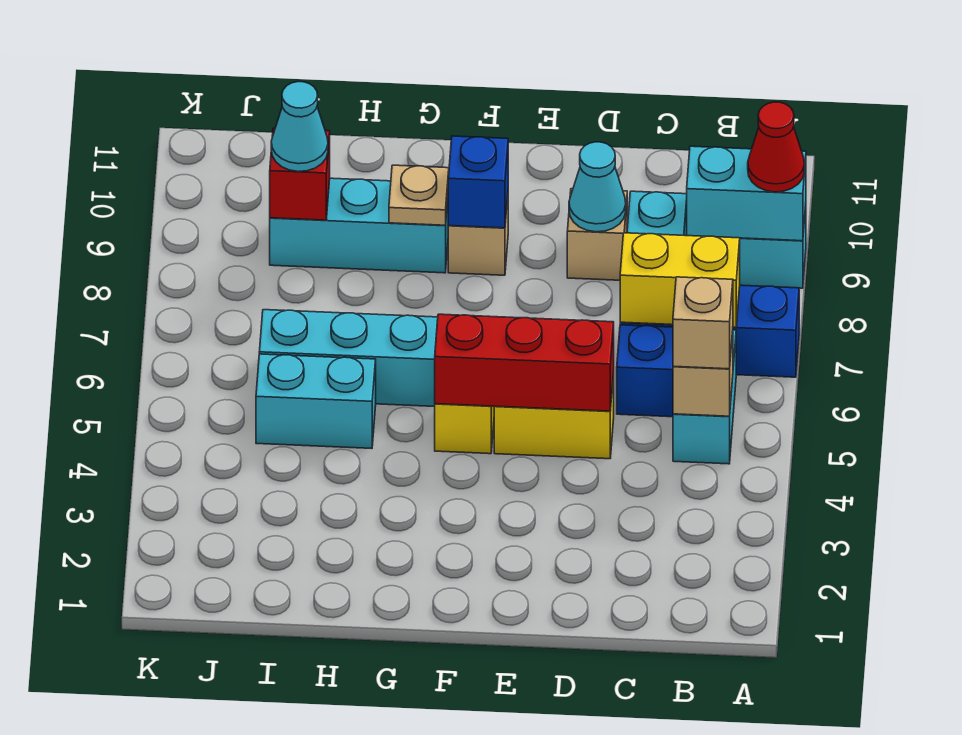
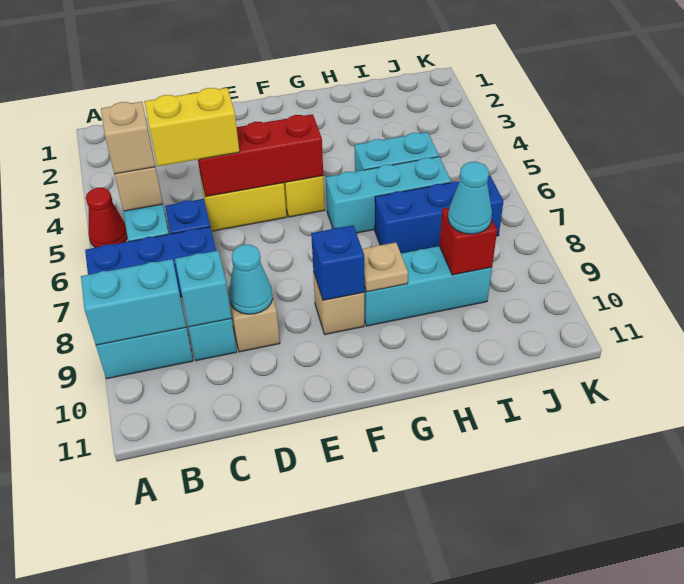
red 1x1 cone [748,102,804,192] -> red 1x1 cone moved to [86,188,127,248]
yellow 1x2 brick [620,233,740,327] -> yellow 1x2 brick moved to [144,88,239,166]
none -> cyan 1x1 brick [175,250,232,327]
none -> blue 1x3 brick [375,176,503,253]

